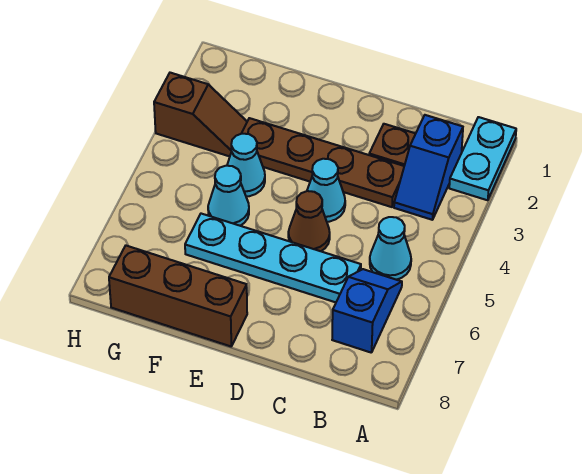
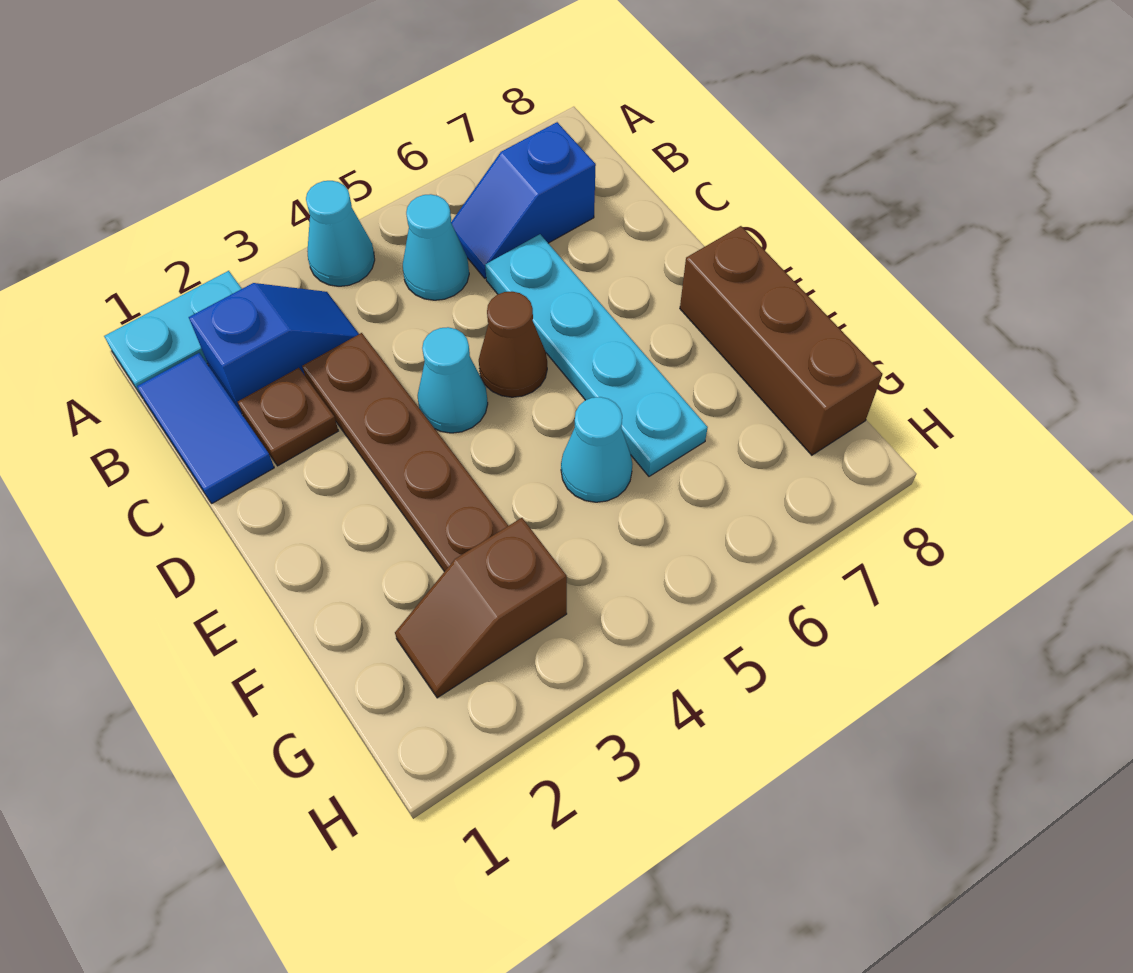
none -> blue 1x2 tile [137,353,274,504]
cyan 1x1 cone [227,134,265,196] -> cyan 1x1 cone moved to [306,181,375,286]
brown 1x2 slope [154,73,247,156] -> brown 1x2 slope turned to [395,518,567,698]

